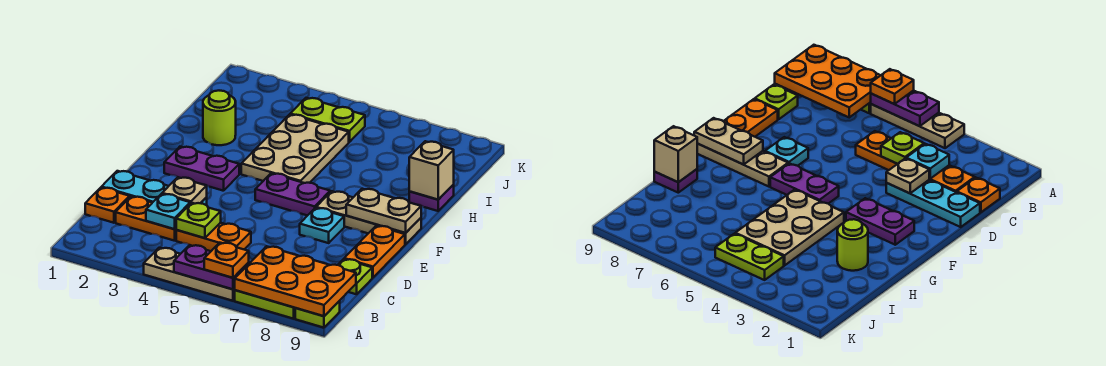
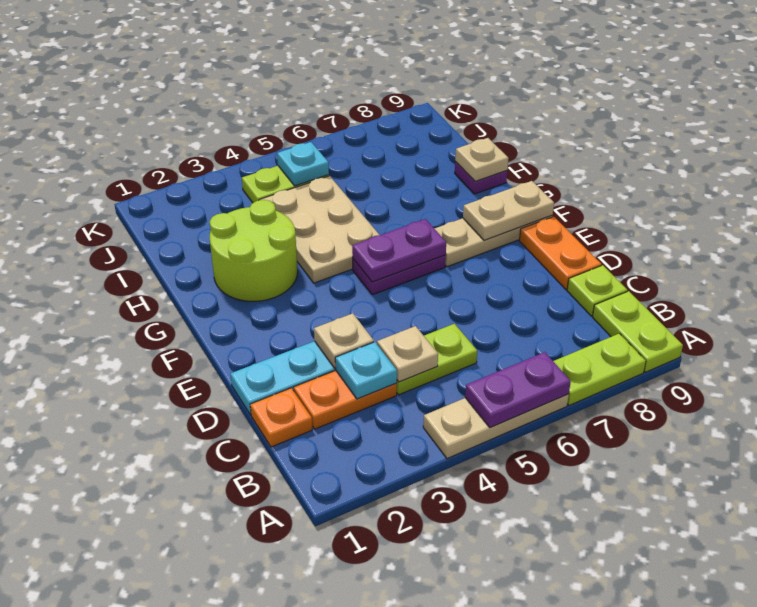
orange 1x1 plate [204,243,249,278] -> none
orange 2x3 plate [235,246,356,316] -> none
lime 1x1 plate [295,301,340,328] -> lime 1x2 plate [593,291,683,372]
orange 1x2 plate [176,223,251,251] -> lime 1x2 plate [397,324,477,395]
lime 1x1 plate [176,203,221,238] -> tan 1x1 plate [377,326,438,382]
cyan 1x1 plate [300,208,344,243] -> cyan 1x1 plate moved to [277,142,329,186]
purple 1x2 plate [164,147,239,191] -> purple 1x2 plate moved to [352,219,446,282]
lime 1x1 round brick [203,91,236,145] -> lime 2x2 round brick [210,200,298,301]
tan 1x1 brick [409,141,454,200] -> tan 1x1 plate [455,138,509,181]

